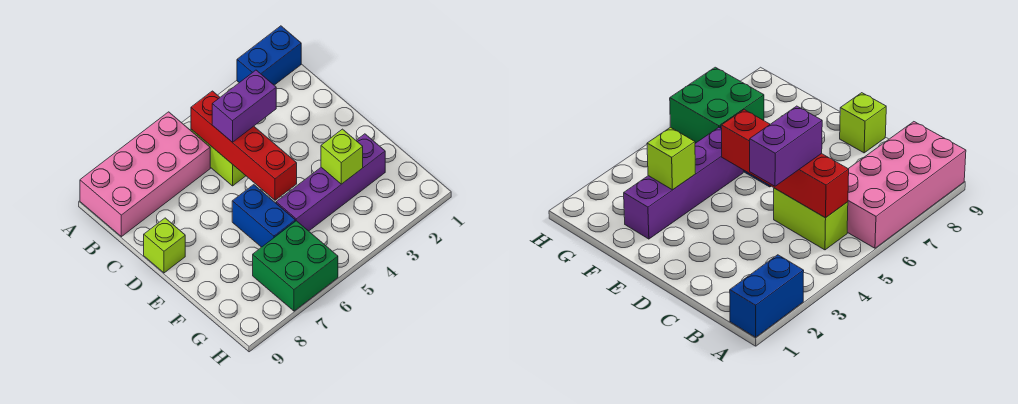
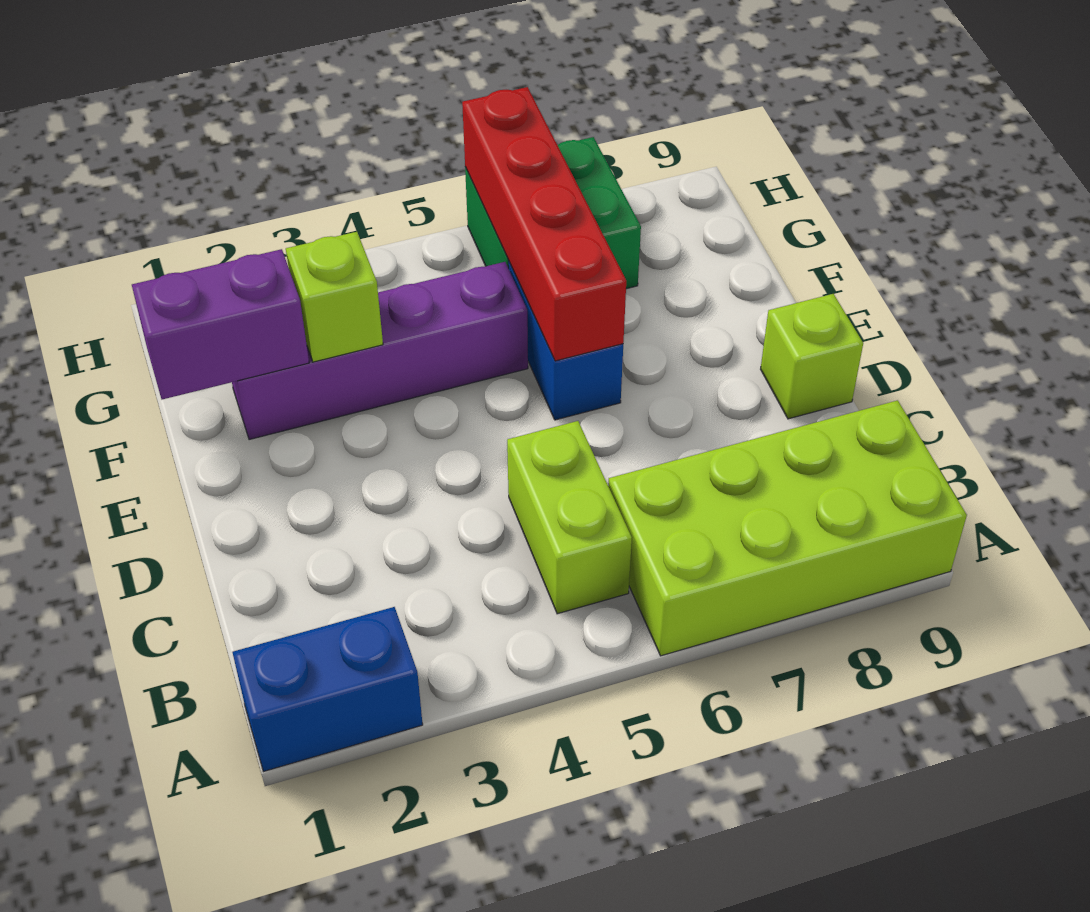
pink 2x4 brick [80,112,210,237] -> lime 2x4 brick [608,400,967,656]
red 1x4 brick [191,91,297,200] -> red 1x4 brick moved to [462,87,626,361]
purple 1x2 brick [212,70,276,142] -> purple 1x2 brick moved to [132,249,309,399]

